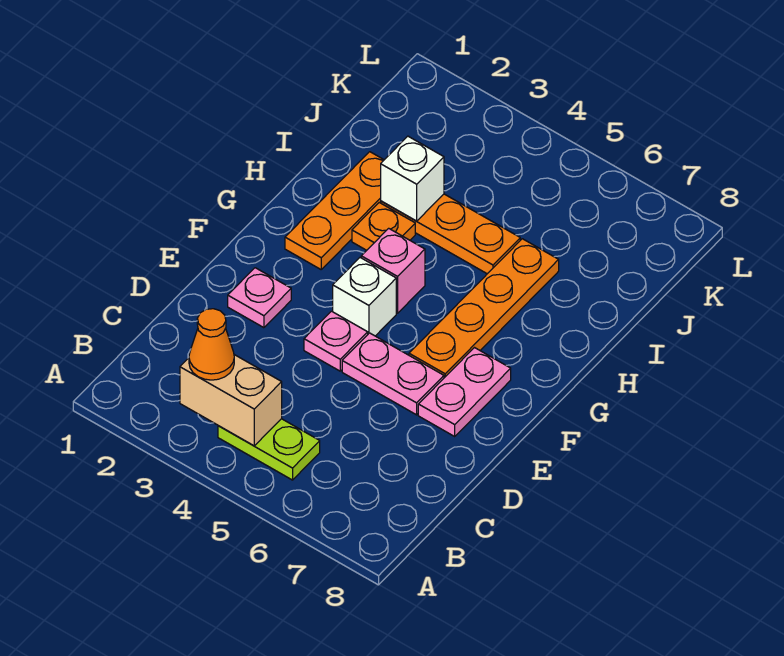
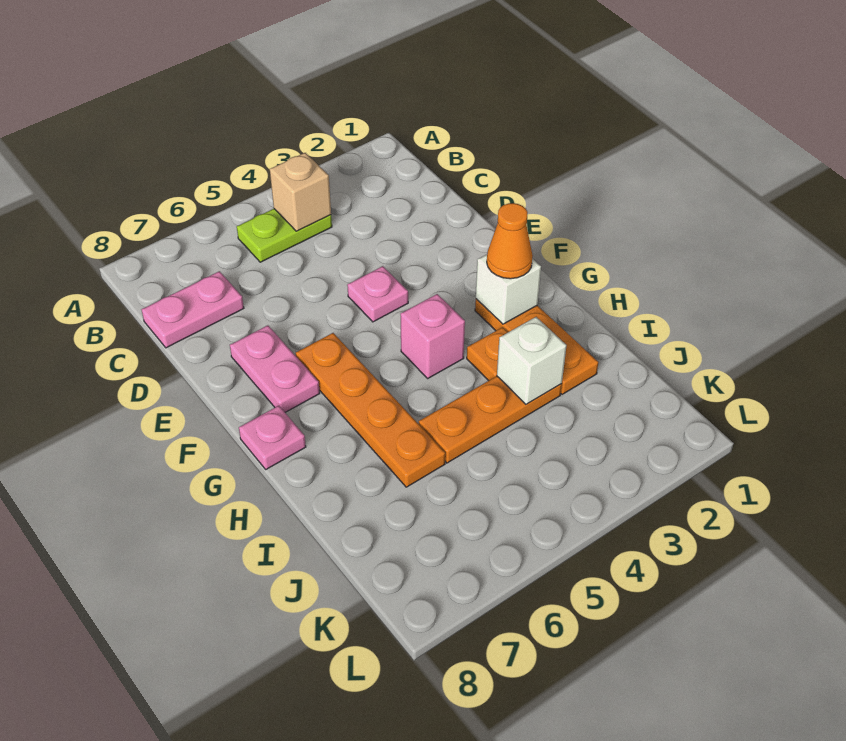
tan 1x2 brick [180,355,282,446] -> tan 1x1 brick [270,153,331,231]
orange 1x1 cone [189,309,234,380] -> orange 1x1 cone moved to [487,203,533,279]
pink 1x1 plate [228,268,291,328] -> pink 1x1 plate moved to [239,406,306,469]
pink 1x2 plate [342,333,444,415] -> pink 1x2 plate moved to [141,271,244,348]
white 1x1 brick [333,258,396,336] -> white 1x1 brick moved to [476,255,541,324]

